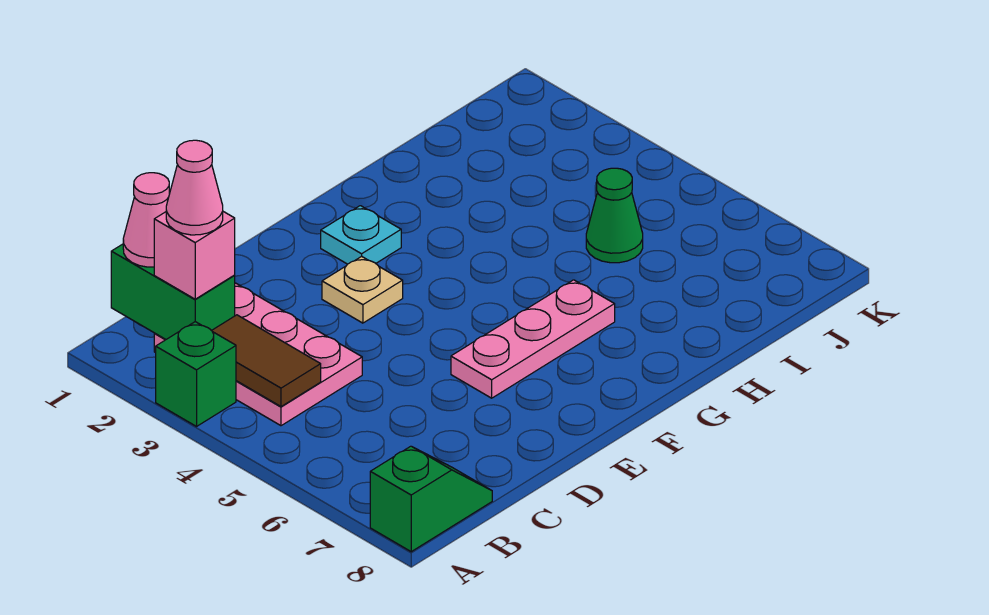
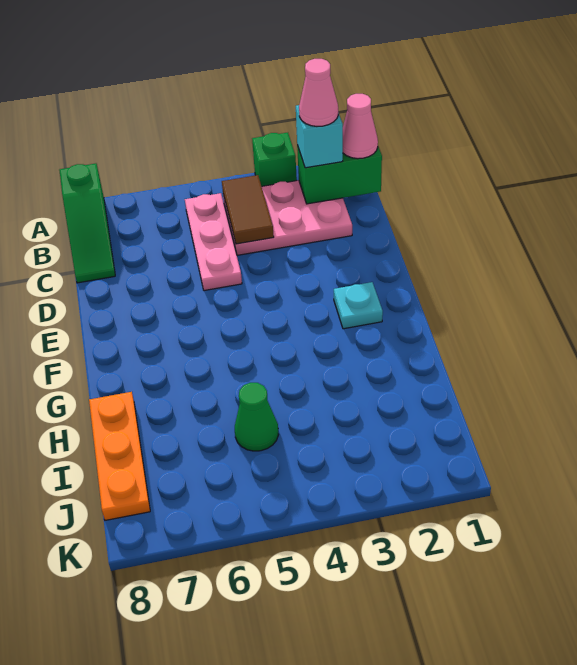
green 1x2 slope [370,446,492,552] -> green 1x3 slope [59,164,115,283]
pink 1x1 brick [154,212,235,299] -> cyan 1x1 brick [296,105,343,168]
brown 1x2 tile [212,315,321,407] -> brown 1x2 tile turned to [222,175,274,244]
tan 1x1 plate [322,256,403,323] -> none
pink 1x3 plate [451,280,615,398] -> pink 1x3 plate moved to [185,193,242,291]
none -> orange 1x3 plate [89,392,150,520]

